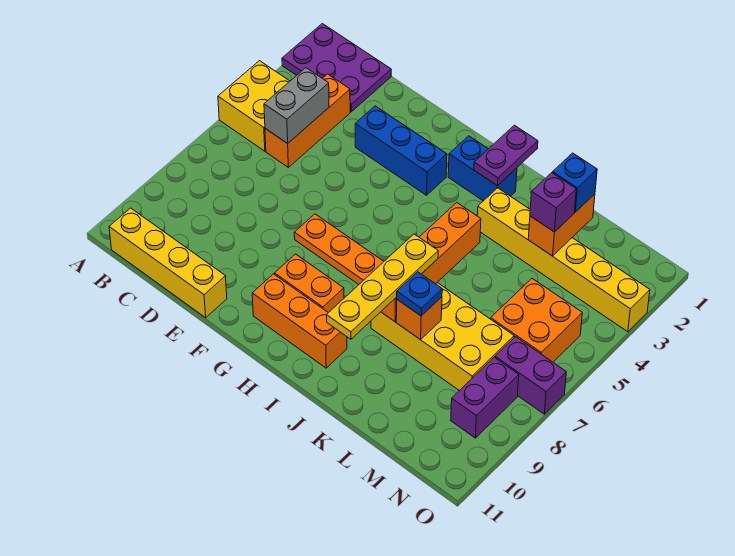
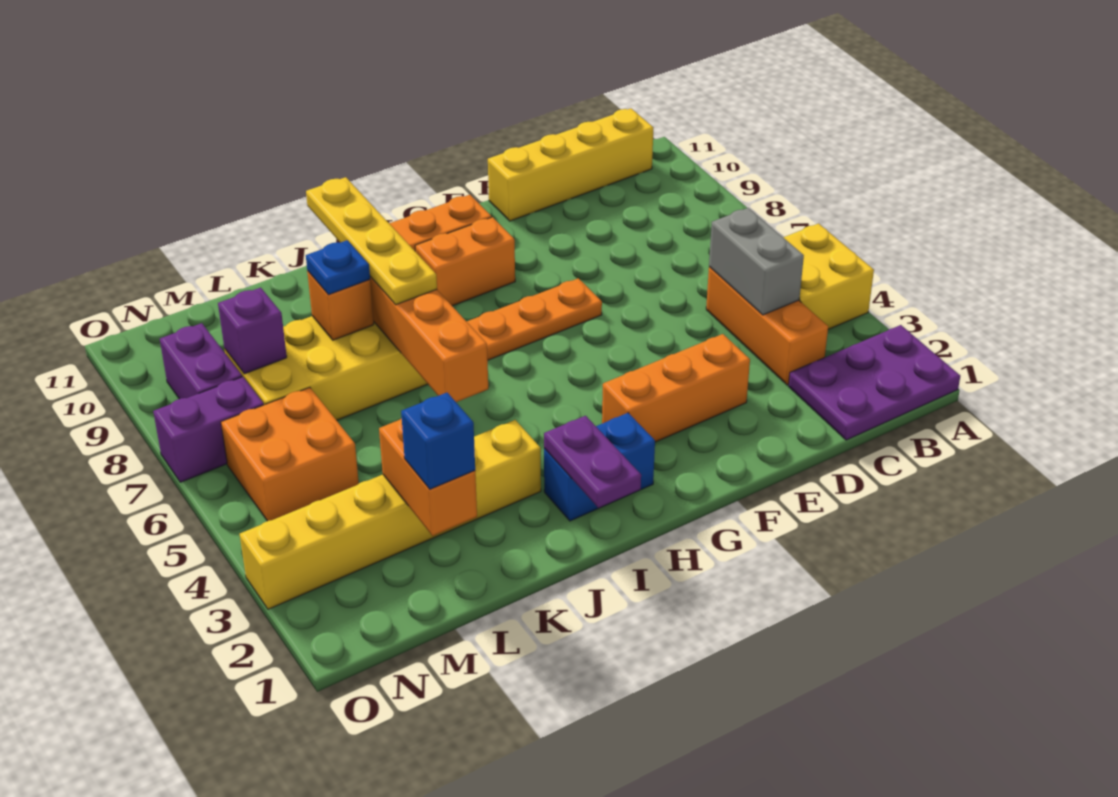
blue 1x3 brick [355,106,447,195] -> orange 1x3 brick [602,334,750,442]
purple 1x1 brick [530,173,576,232] -> purple 1x1 brick moved to [218,288,287,374]

